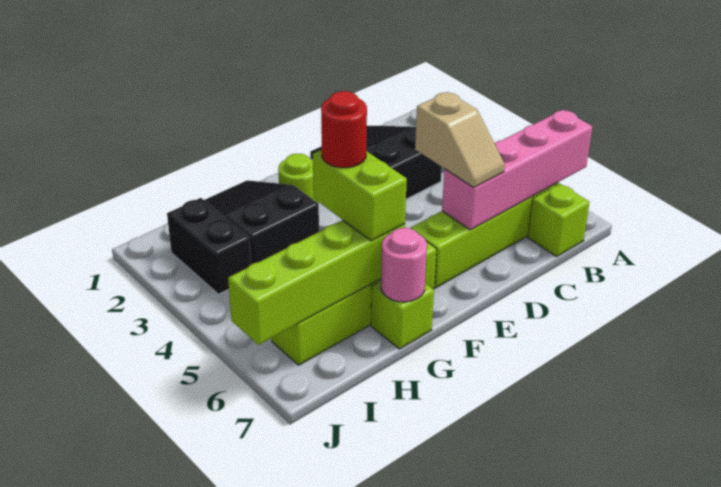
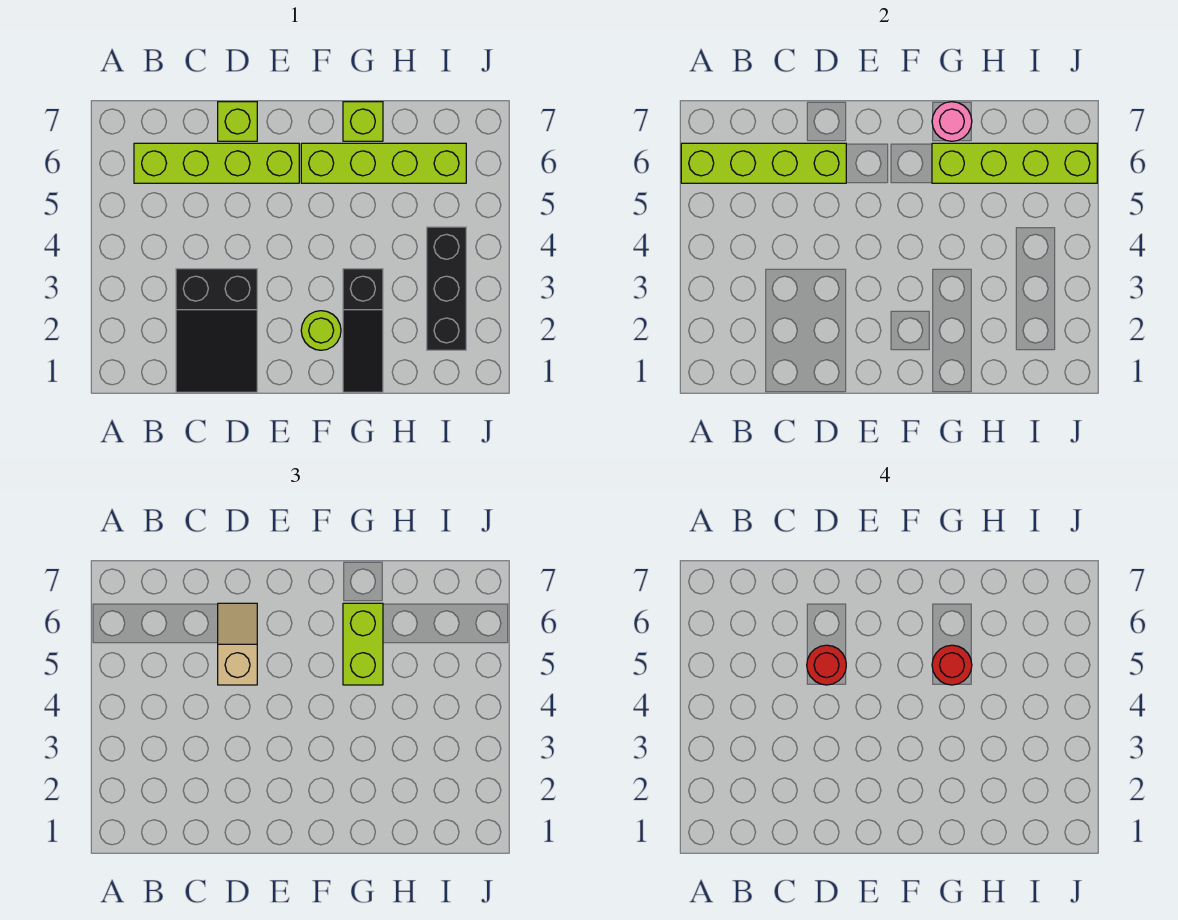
pink 1x4 brick [442,110,592,230] -> lime 1x4 brick [681,143,846,183]
lime 1x1 brick [528,184,590,256] -> lime 1x1 brick moved to [218,102,257,141]
none -> red 1x1 round brick [807,645,846,685]
black 2x3 slope [204,180,319,264] -> black 1x3 slope [343,269,383,392]
black 1x2 brick [167,198,251,294] -> black 1x3 brick [427,227,466,350]

